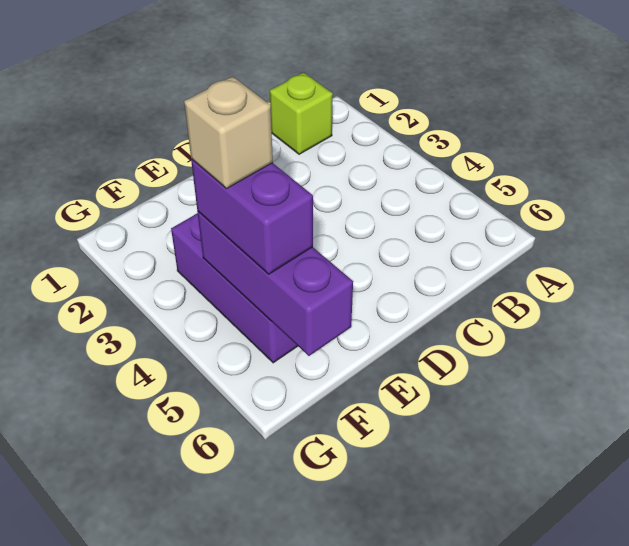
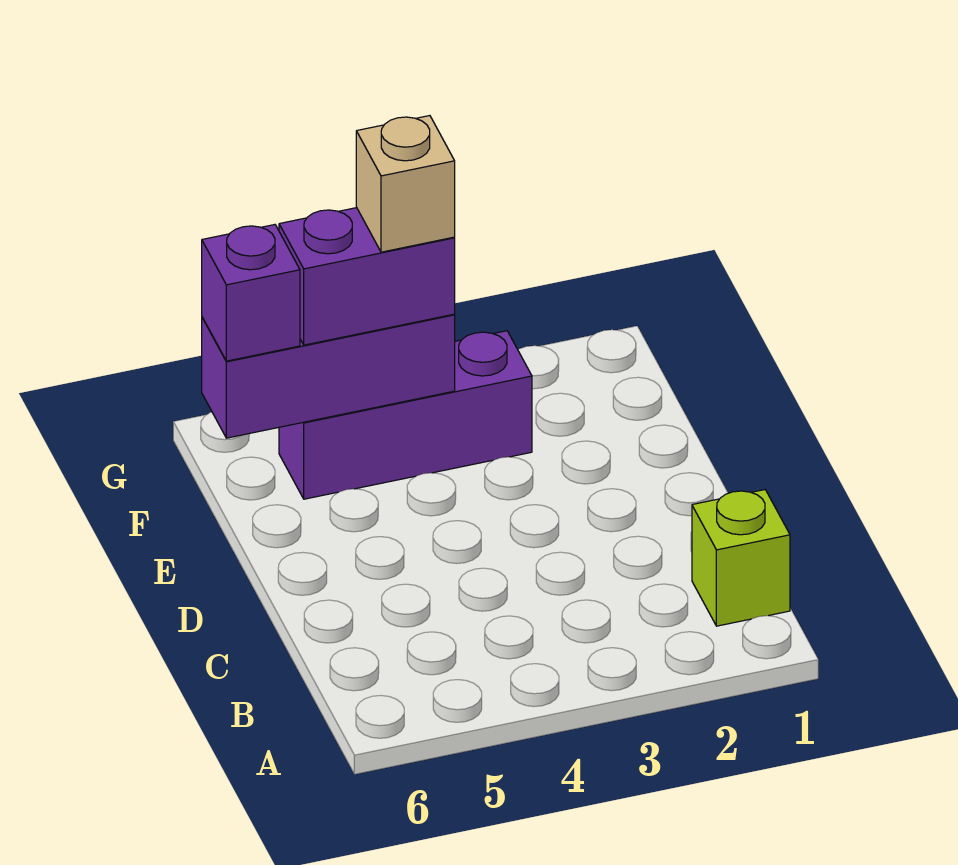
none -> purple 1x1 brick [202,225,300,361]

